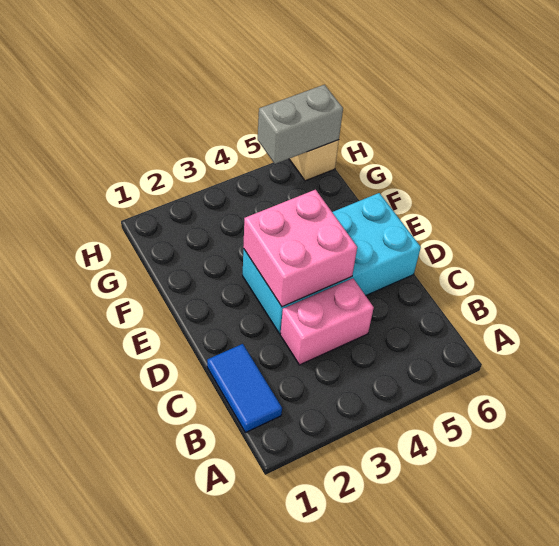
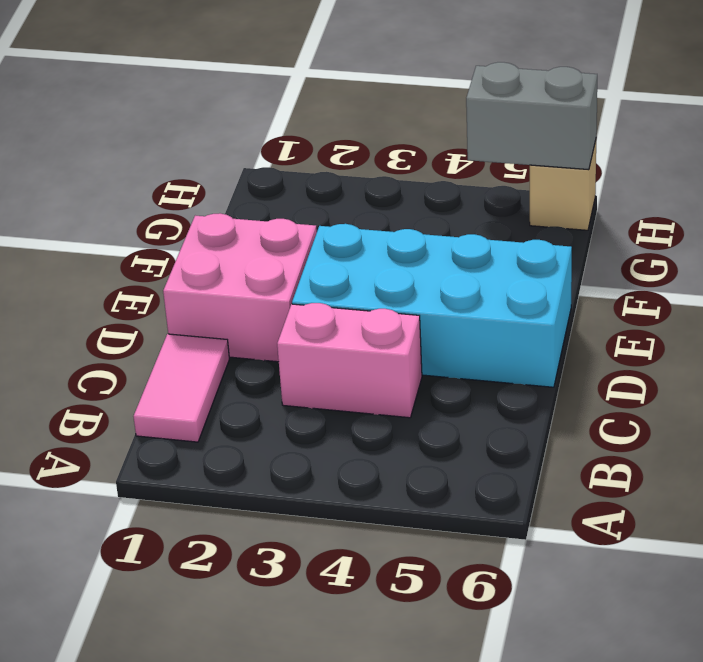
blue 1x2 tile [207,344,282,433] -> pink 1x2 tile [133,334,229,442]
pink 2x2 brick [243,190,357,307] -> pink 2x2 brick moved to [163,213,317,362]

